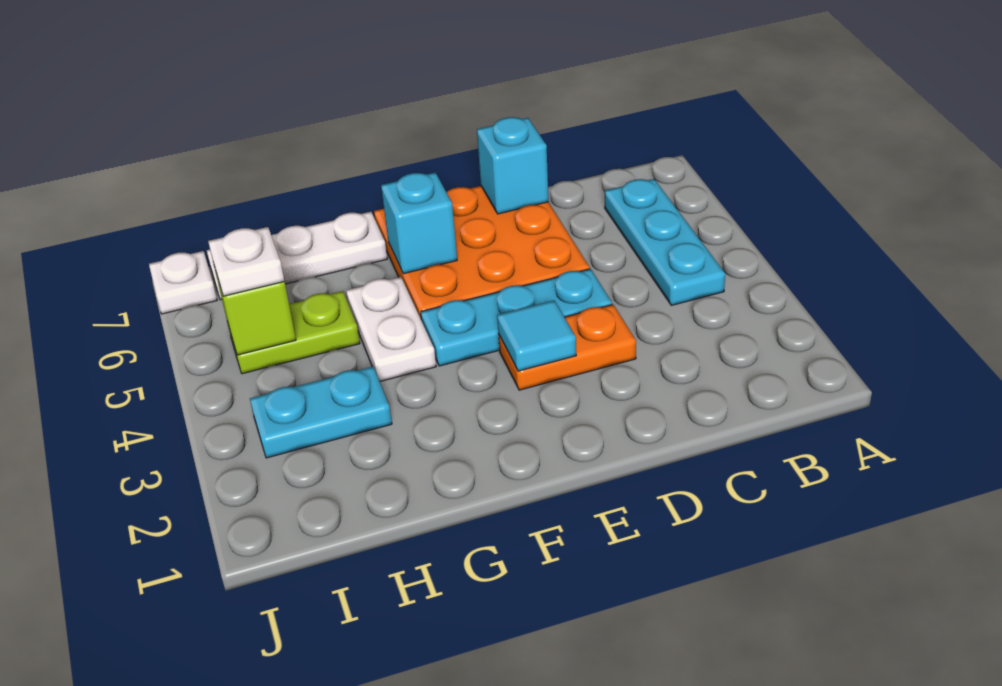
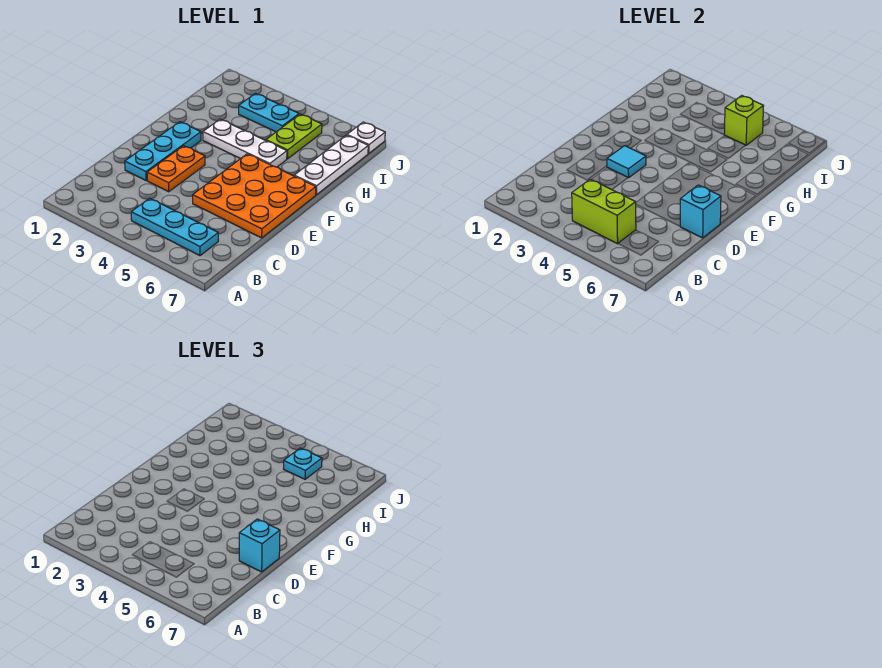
none -> lime 1x2 brick [572,179,636,244]
cyan 1x3 plate [421,269,612,366] -> cyan 1x3 plate moved to [125,122,201,180]
cyan 1x1 brick [381,172,457,274] -> cyan 1x1 brick moved to [239,519,280,572]
white 1x2 plate [346,277,436,381] -> white 1x3 plate [203,119,287,167]
cyan 1x2 plate [250,367,392,458] -> cyan 1x2 plate turned to [239,94,299,132]
white 1x1 plate [208,227,284,296] -> cyan 1x1 plate [284,448,322,479]

